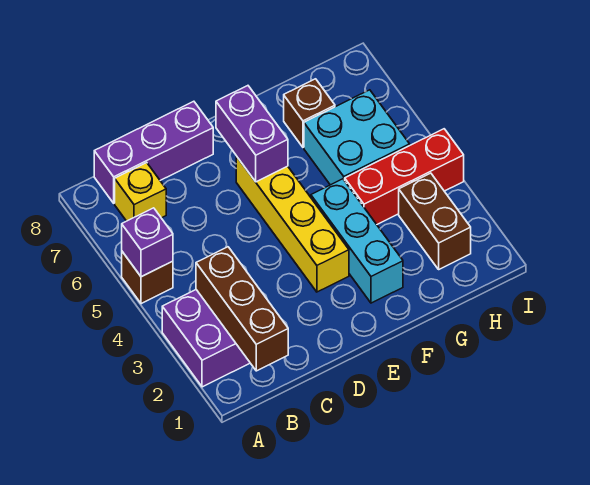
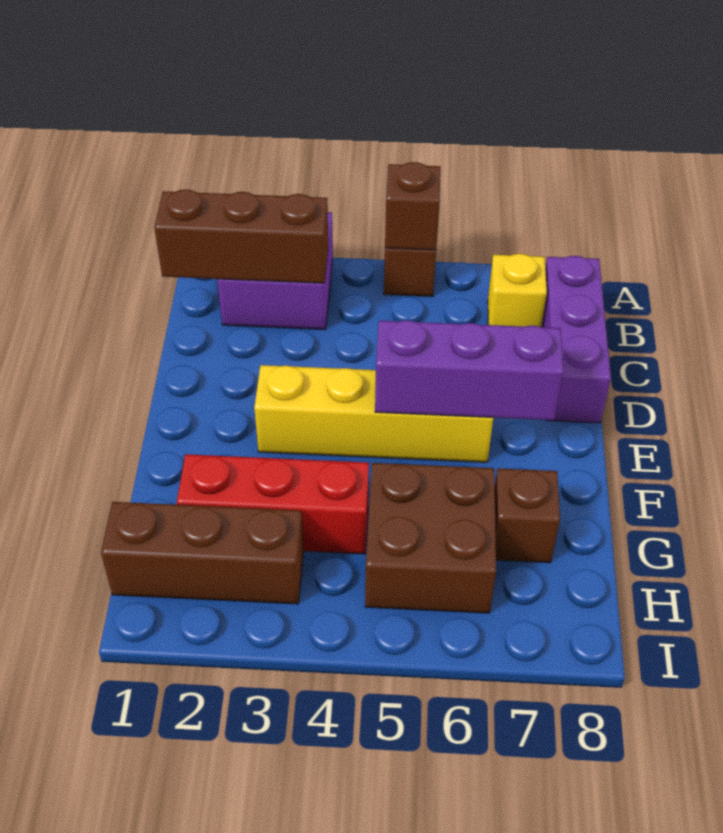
purple 1x1 brick [122,208,173,277] -> brown 1x1 brick [385,162,440,250]
purple 1x2 brick [216,86,288,182] -> purple 1x3 brick [375,320,564,420]
cyan 1x3 brick [311,179,403,303] -> none
red 1x3 brick [345,129,464,224] -> red 1x3 brick turned to [177,454,369,554]
cyan 2x2 brick [304,90,410,185] -> brown 2x2 brick [365,463,496,613]
brown 1x2 brick [399,173,471,269] -> brown 1x3 brick [101,502,304,604]

